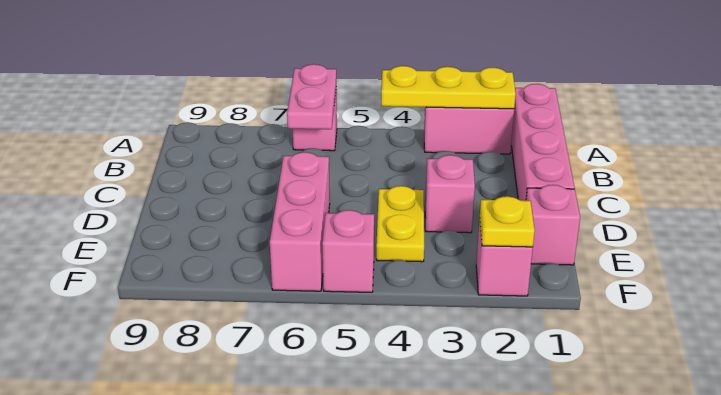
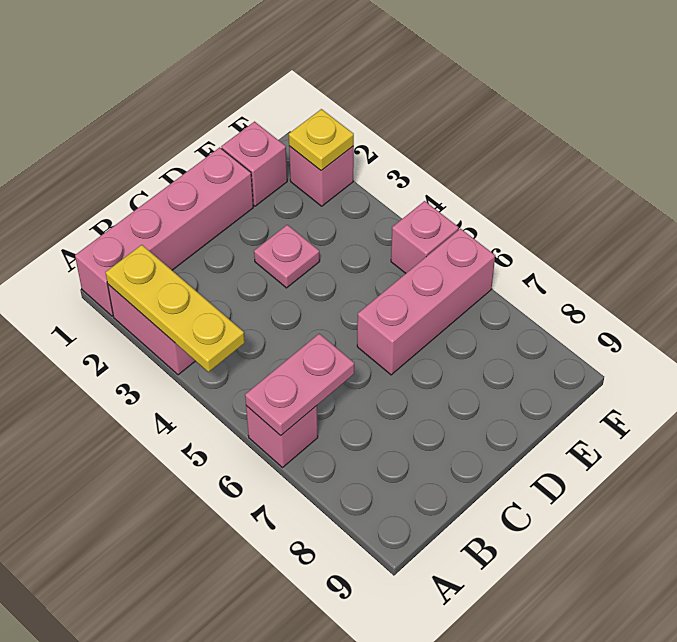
pink 1x1 brick [425,155,475,233] -> pink 1x1 plate [254,225,320,288]
yellow 1x2 plate [376,186,424,262] -> none

